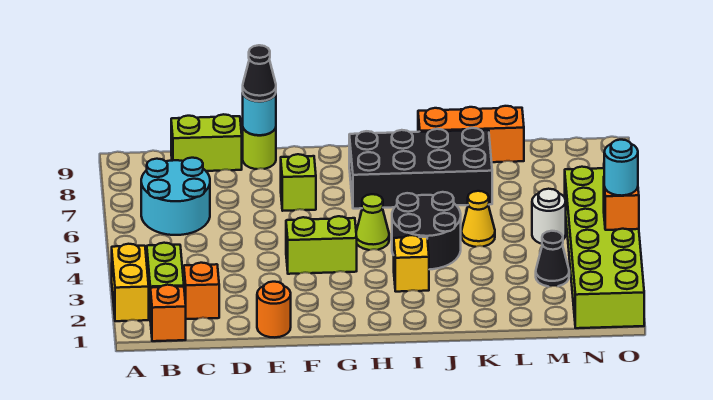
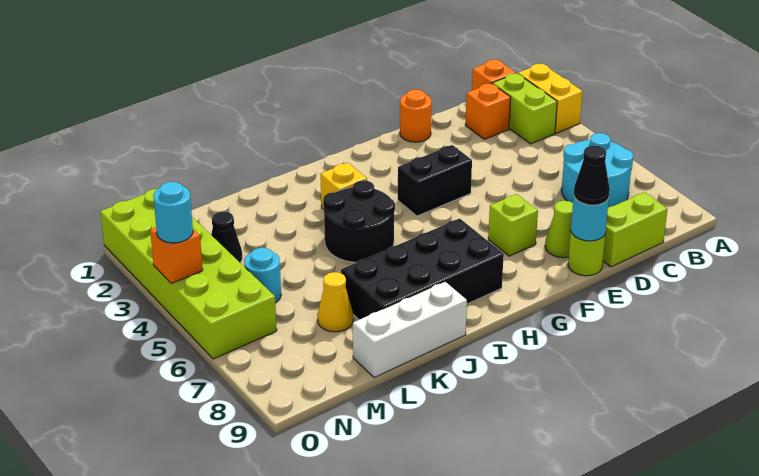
lime 1x2 brick [286,216,357,274] -> black 1x2 brick [398,145,472,216]
lime 1x1 cone [356,194,389,250] -> lime 1x1 cone moved to [545,201,573,258]
orange 1x3 brick [418,106,524,162] -> white 1x3 brick [353,282,467,378]
yellow 1x1 cone [461,191,495,247] -> yellow 1x1 cone moved to [317,272,353,332]
white 1x1 round brick [532,189,566,244] -> cyan 1x1 round brick [244,248,281,303]

